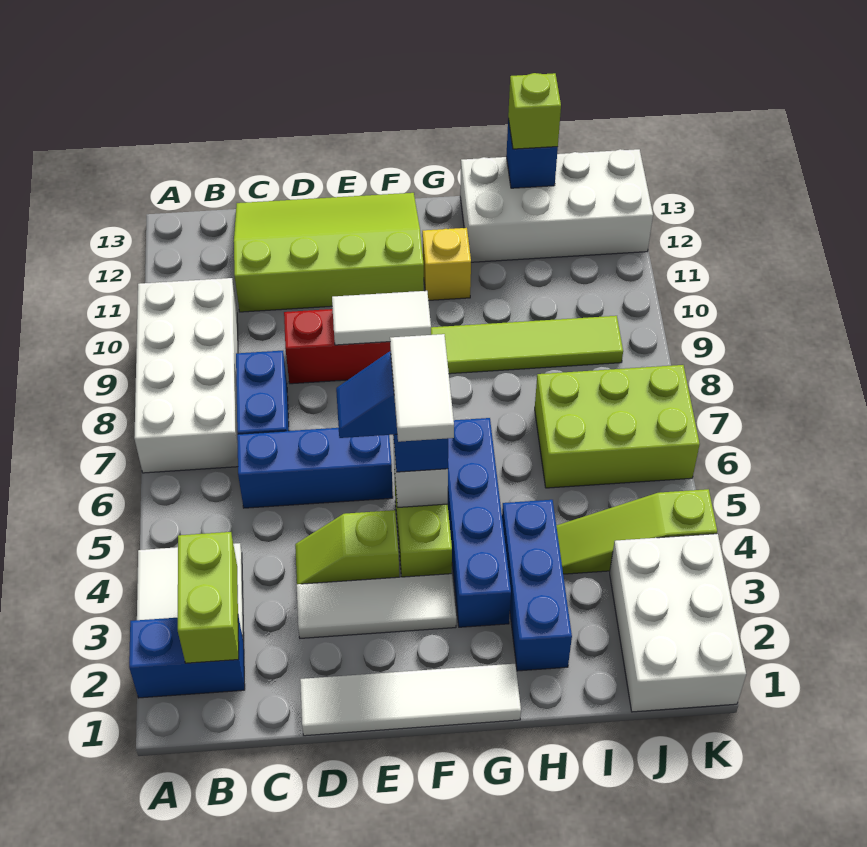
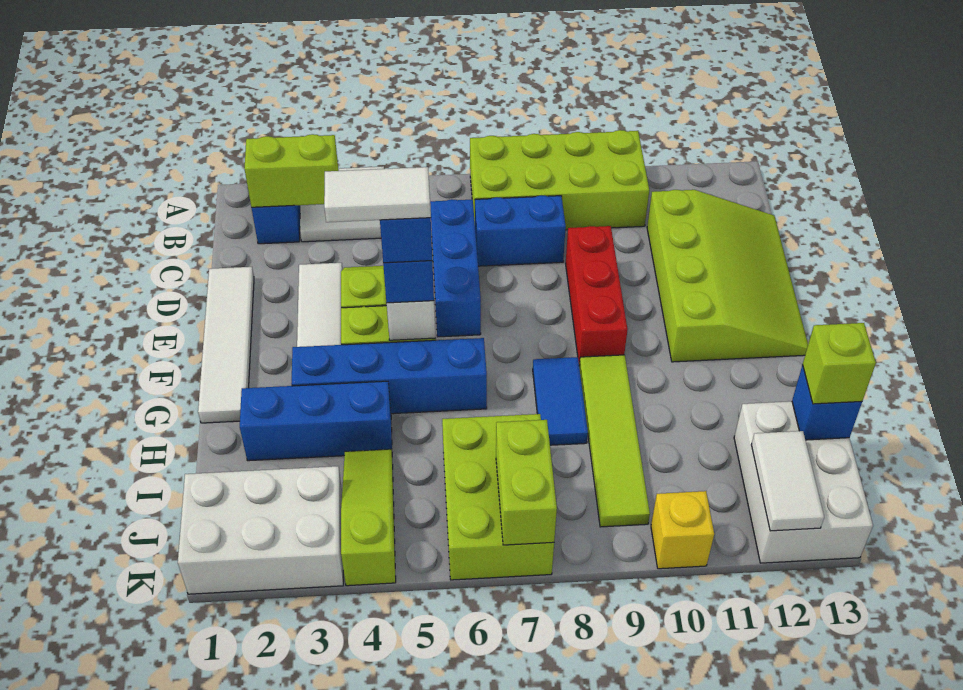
white 2x4 brick [134,278,238,473] -> lime 2x4 brick [470,130,649,230]
white 1x2 tile [332,291,431,345] -> white 1x2 tile moved to [751,431,824,531]
none -> blue 1x2 tile [533,357,588,445]
yellow 1x1 brick [422,228,471,300] -> yellow 1x1 brick moved to [651,491,714,569]
white 2x4 brick [460,149,653,262] -> white 2x3 brick [734,401,873,563]
none -> lime 1x2 brick [496,420,557,545]

